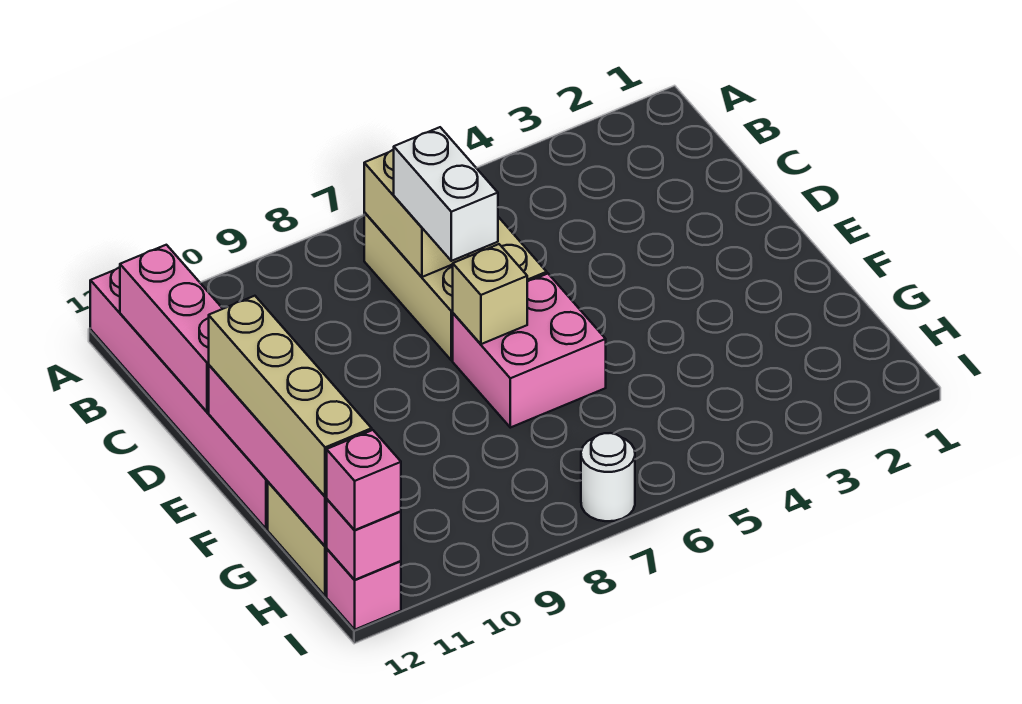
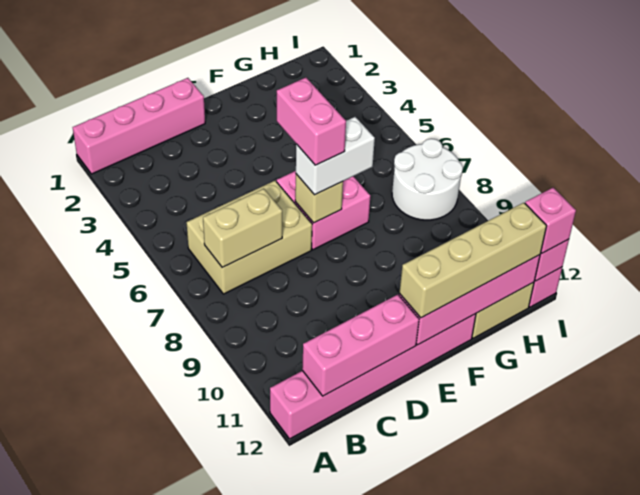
none -> pink 1x4 brick [73,78,205,174]
white 1x2 brick [394,127,498,261] -> white 1x2 brick moved to [296,117,375,195]
none -> pink 1x2 brick [277,78,346,165]
white 1x1 round brick [581,433,635,521] -> white 2x2 round brick [392,139,463,220]

